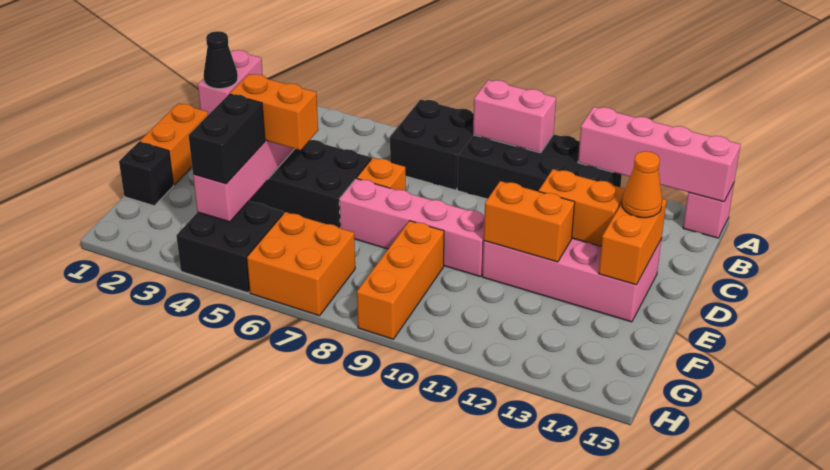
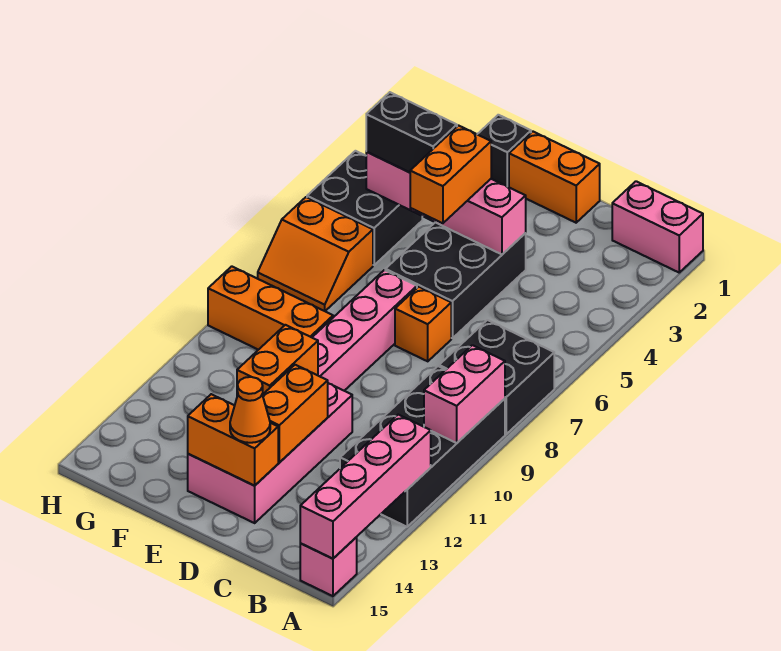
black 1x1 cone [204,31,238,89] -> none
orange 2x2 brick [247,212,355,316] -> orange 2x2 slope [257,197,373,311]

